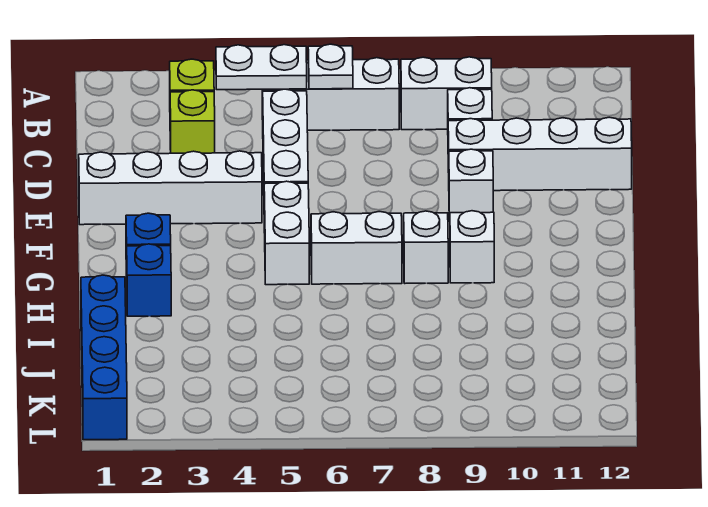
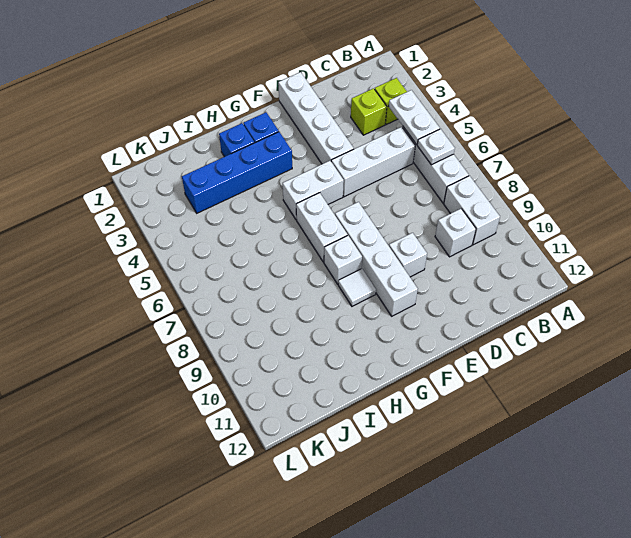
white 1x4 brick [448,117,632,191] -> white 1x4 brick moved to [335,202,418,316]
white 1x1 brick [450,211,494,283] -> white 1x1 tile [338,269,376,306]
blue 1x4 brick [81,275,127,440] -> blue 1x4 brick moved to [182,132,292,213]

